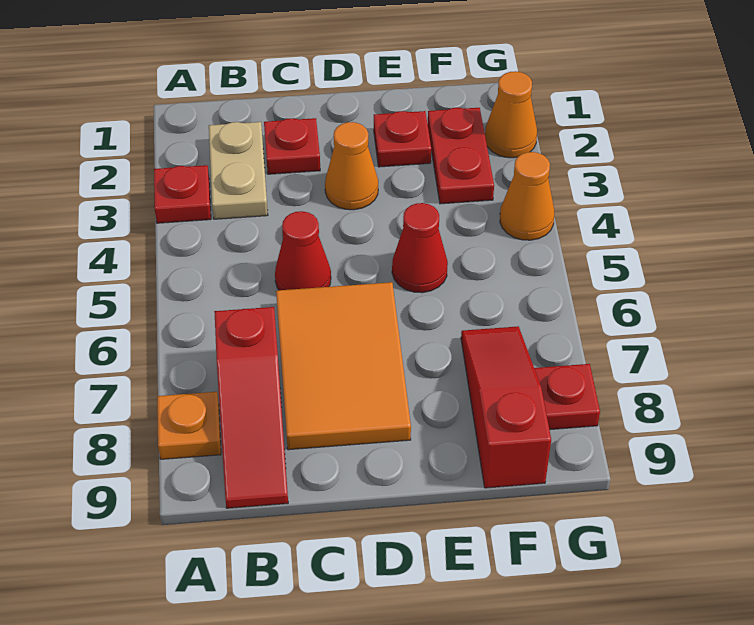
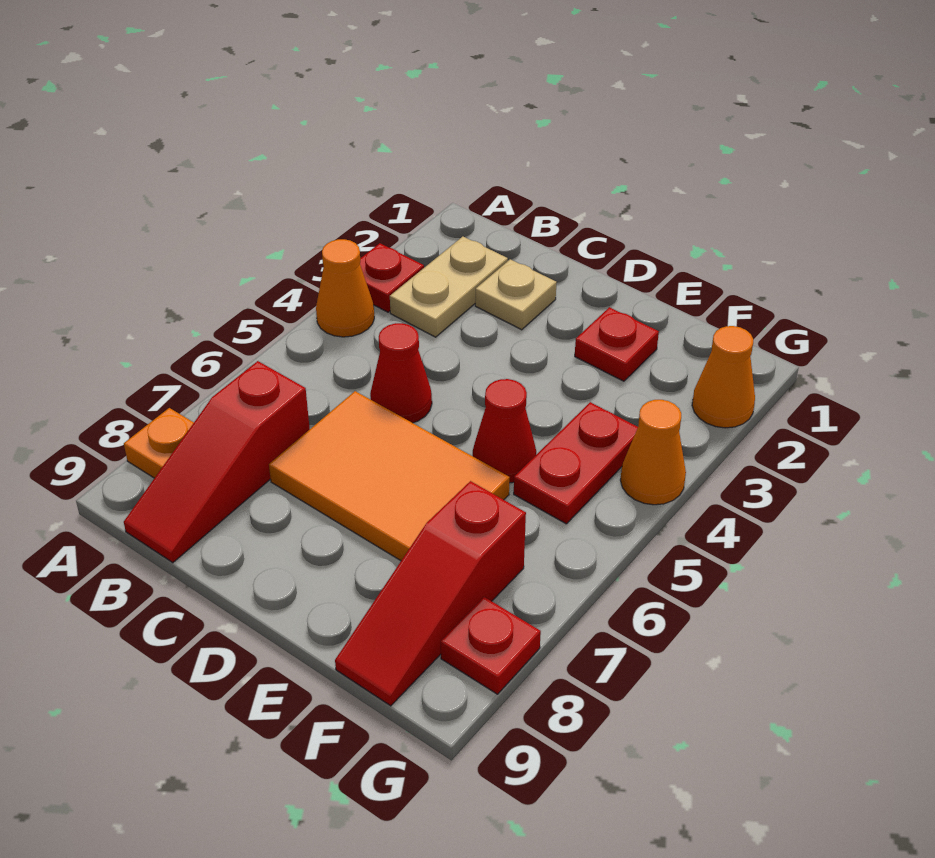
red 1x1 plate [264,118,320,174] -> tan 1x1 plate [475,259,557,330]
orange 2x3 tile [276,282,411,450] -> orange 2x3 tile turned to [269,391,510,561]
orange 1x1 cone [325,122,378,210] -> orange 1x1 cone moved to [316,239,374,337]
red 1x2 plate [428,108,494,204] -> red 1x2 plate moved to [514,402,638,524]
red 1x3 slope [461,326,551,488] -> red 1x3 slope turned to [335,481,526,706]

